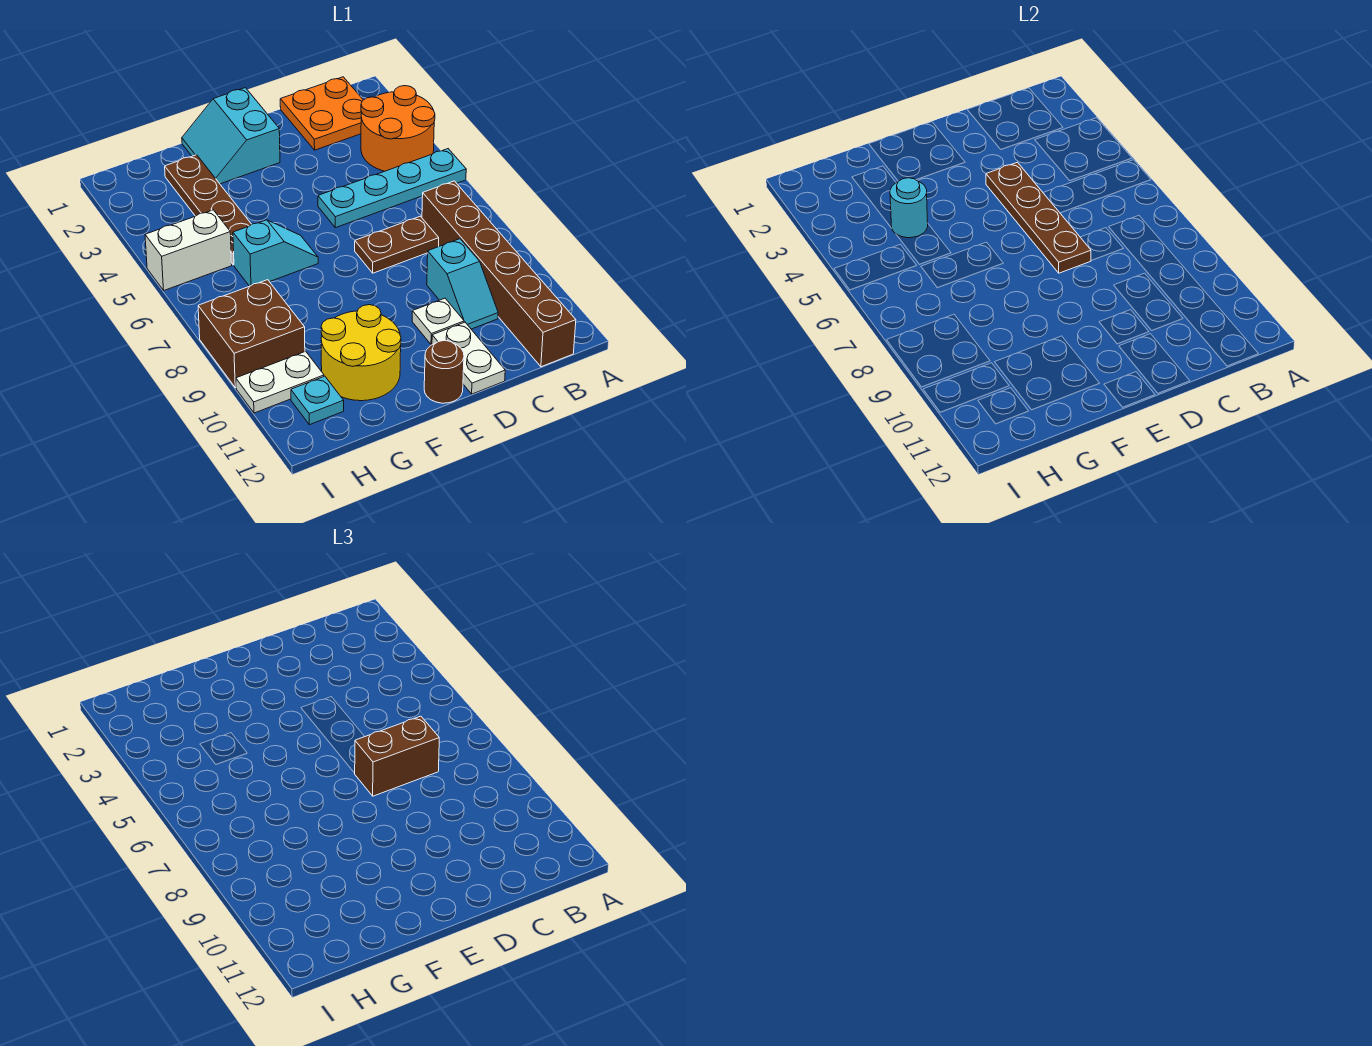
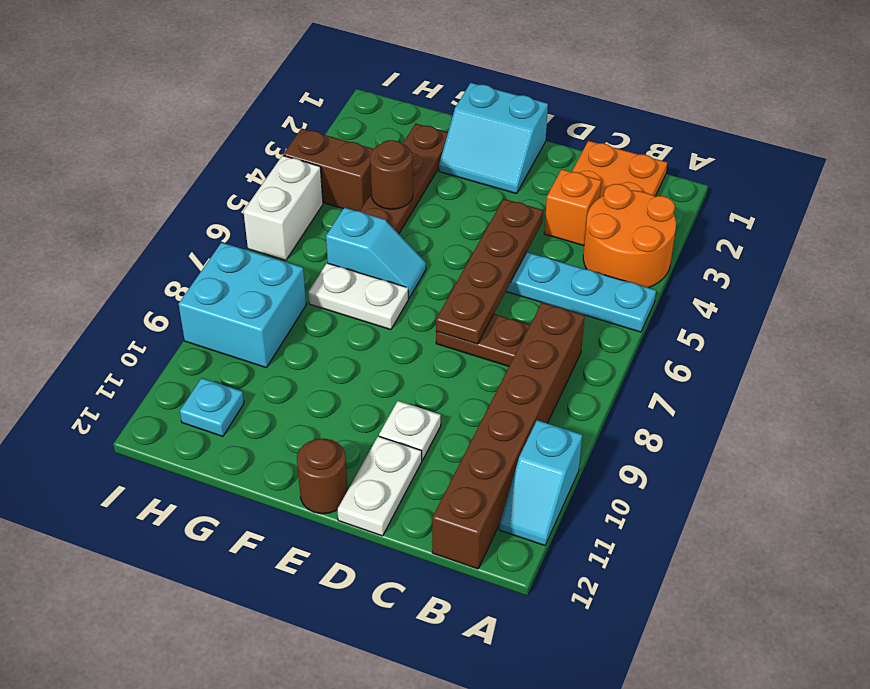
none -> orange 1x1 brick [544,169,601,246]
brown 1x2 brick [355,716,439,796] -> brown 1x2 brick moved to [283,128,373,211]
cyan 1x2 slope [427,239,498,329] -> cyan 1x2 slope moved to [499,420,582,546]
cyan 2x2 slope [182,88,280,184] -> cyan 2x2 slope turned to [439,83,548,194]
yellow 2x2 round brick [321,305,401,401] -> none
cyan 1x1 round brick [890,178,928,238] -> brown 1x1 round brick [370,140,413,209]
white 1x2 brick [145,210,232,290] -> white 1x2 brick turned to [243,156,323,260]
brown 2x2 brick [198,280,305,388] -> cyan 2x2 brick [179,242,306,368]
white 1x2 plate [236,351,324,413] -> white 1x2 plate moved to [308,263,408,330]

